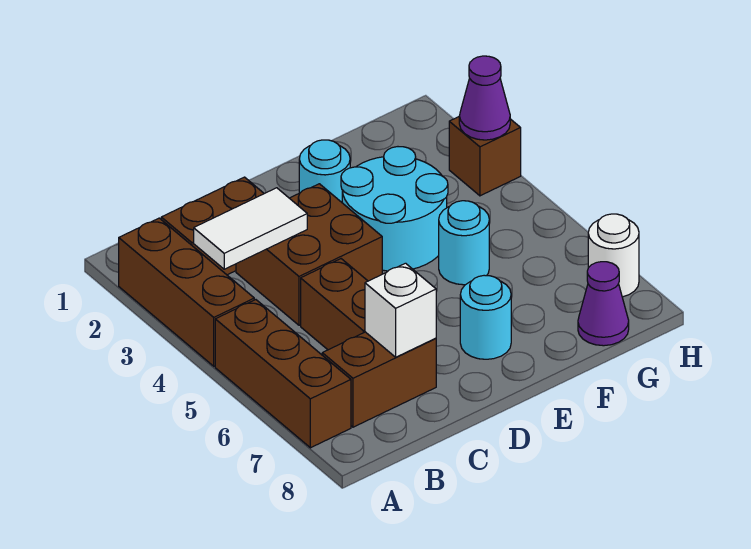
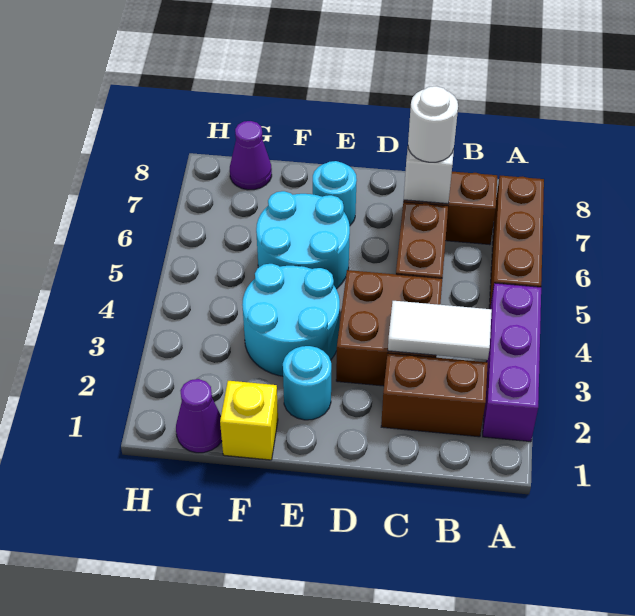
brown 1x3 brick [119,218,254,366] -> purple 1x3 brick [483,283,541,442]
none -> yellow 1x1 brick [220,381,278,460]
cyan 1x1 round brick [439,201,489,285] -> cyan 2x2 round brick [256,191,350,289]
brown 1x1 brick [449,117,521,196] -> none
purple 1x1 cone [459,56,510,140] -> purple 1x1 cone moved to [176,379,222,453]
white 1x1 round brick [588,214,639,297] -> white 1x1 round brick moved to [408,86,458,162]

